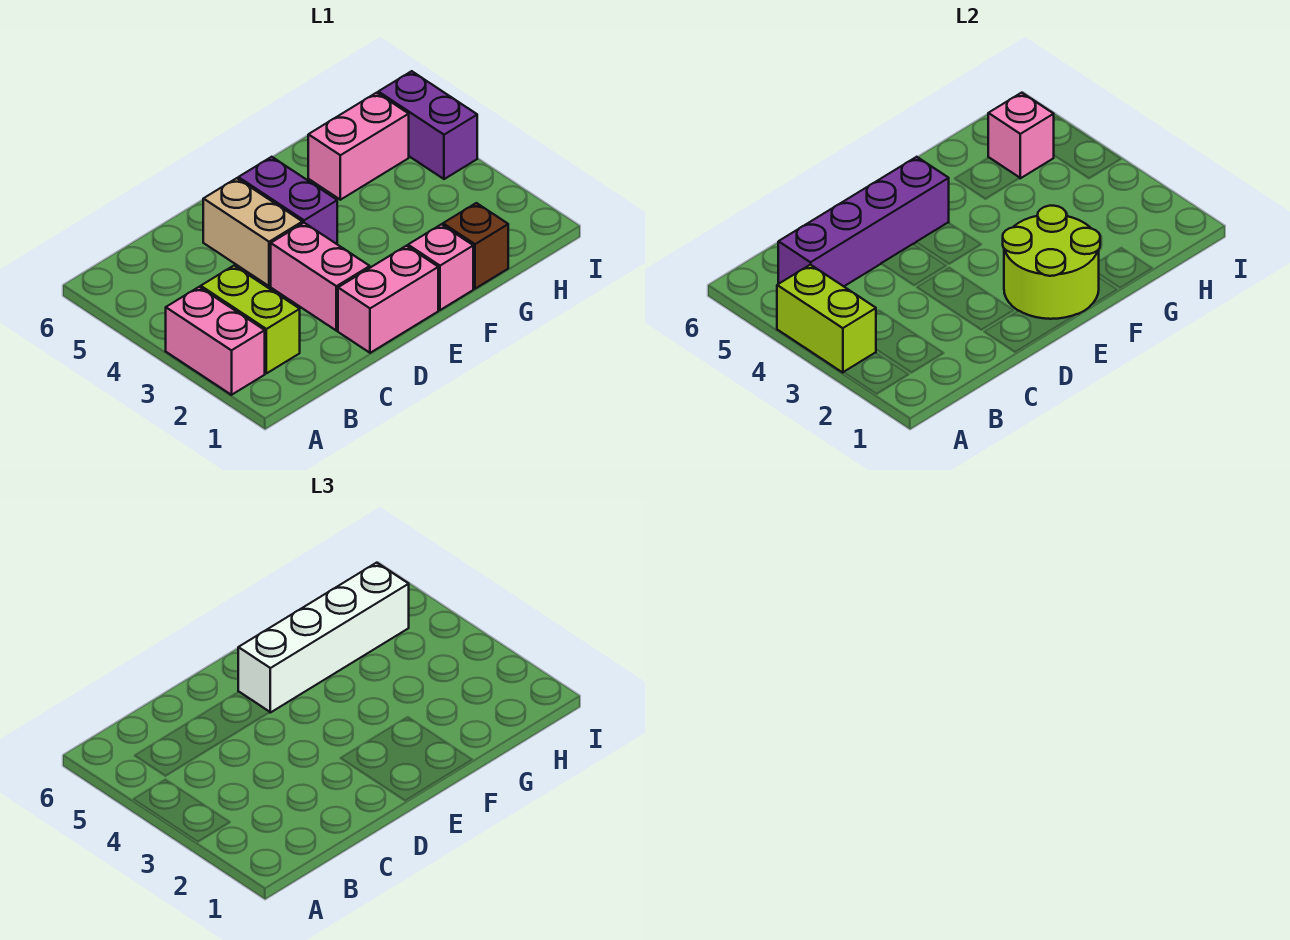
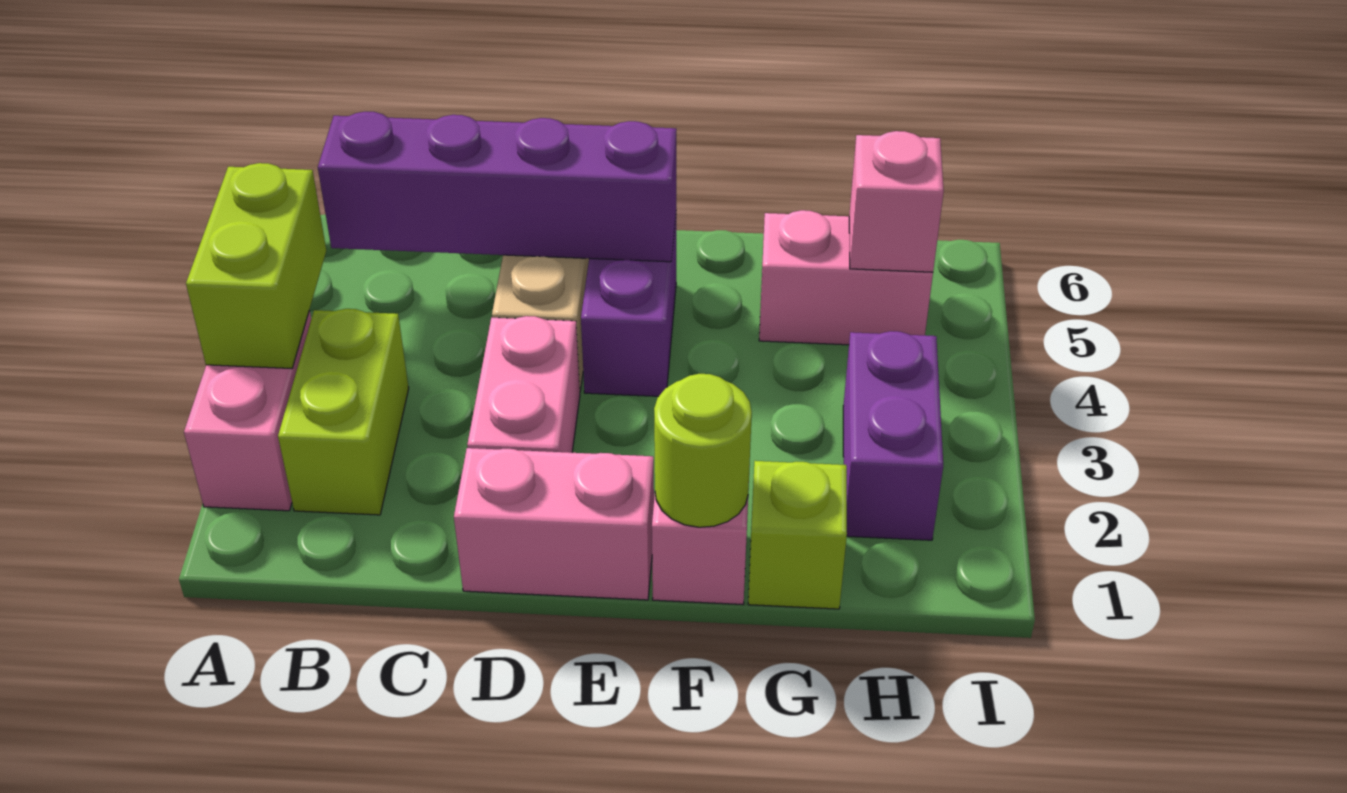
lime 2x2 round brick [1003,206,1100,319] -> lime 1x1 round brick [654,374,752,527]
white 1x4 brick [238,563,409,713] -> none
brown 1x1 brick [443,203,508,289] -> lime 1x1 brick [748,461,847,609]
purple 1x2 brick [378,71,477,179] -> purple 1x2 brick moved to [843,331,943,540]

